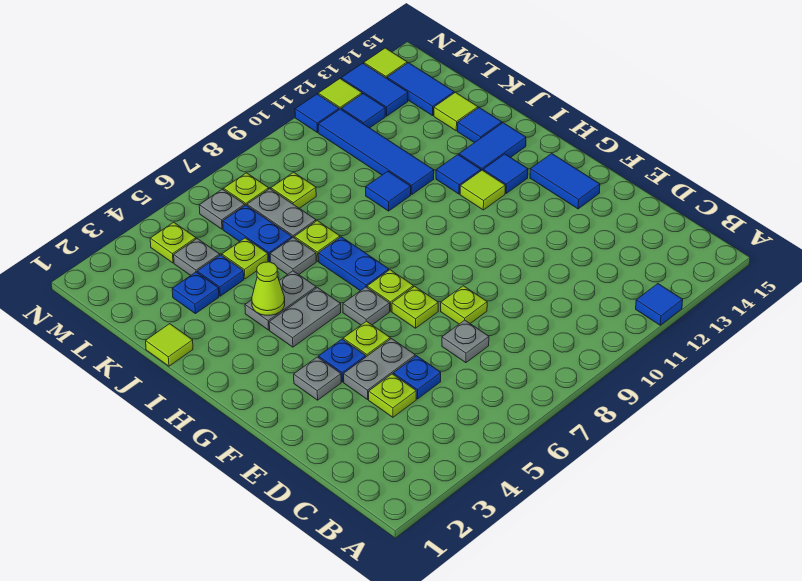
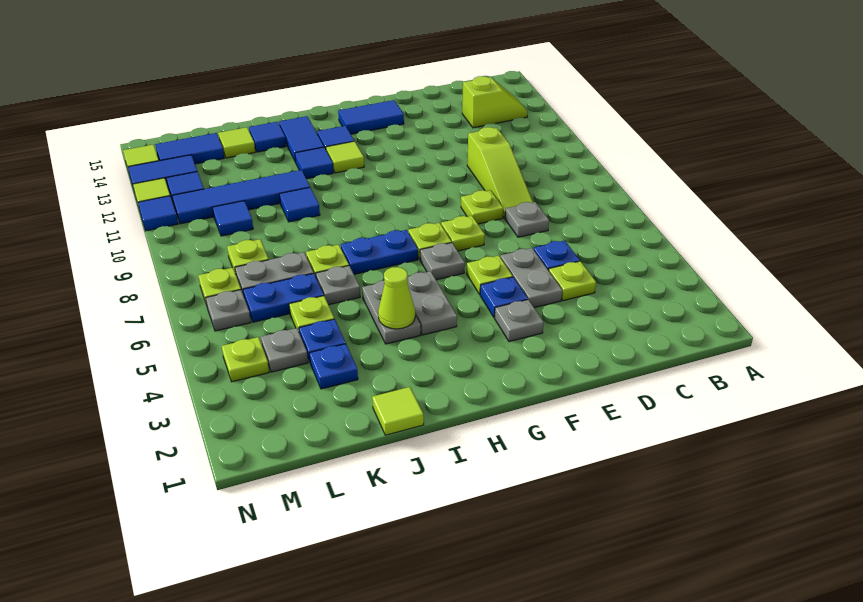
blue 1x1 tile [636,284,683,325] -> blue 1x1 tile moved to [213,201,253,236]
none -> lime 1x2 slope [462,76,528,128]
none -> lime 1x3 slope [467,127,533,218]

